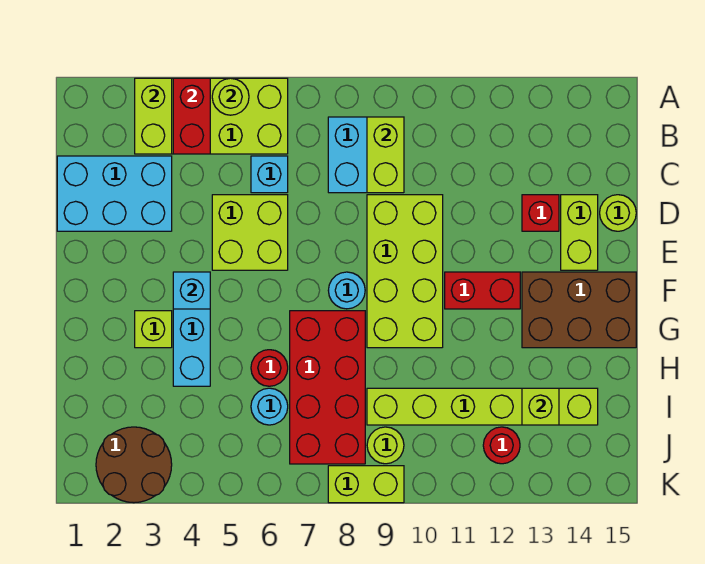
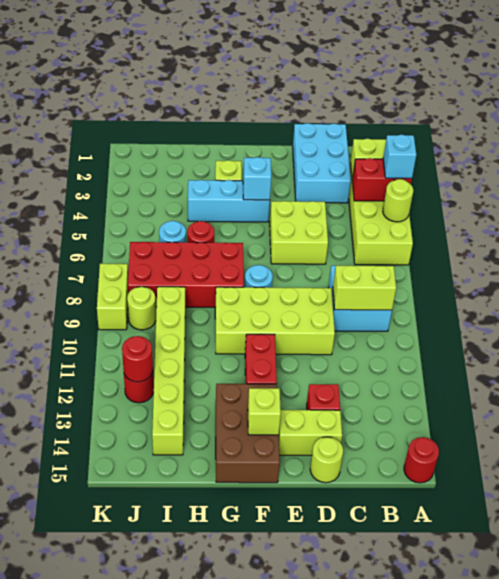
none -> red 1x1 round brick [404,437,439,483]
cyan 1x1 brick [251,156,288,193] -> cyan 1x1 brick moved to [383,135,416,178]
lime 1x1 brick [522,388,559,425] -> lime 1x1 brick moved to [248,388,281,435]
brown 2x2 round brick [96,427,172,503] -> none
none -> red 1x1 round brick [122,336,153,382]

